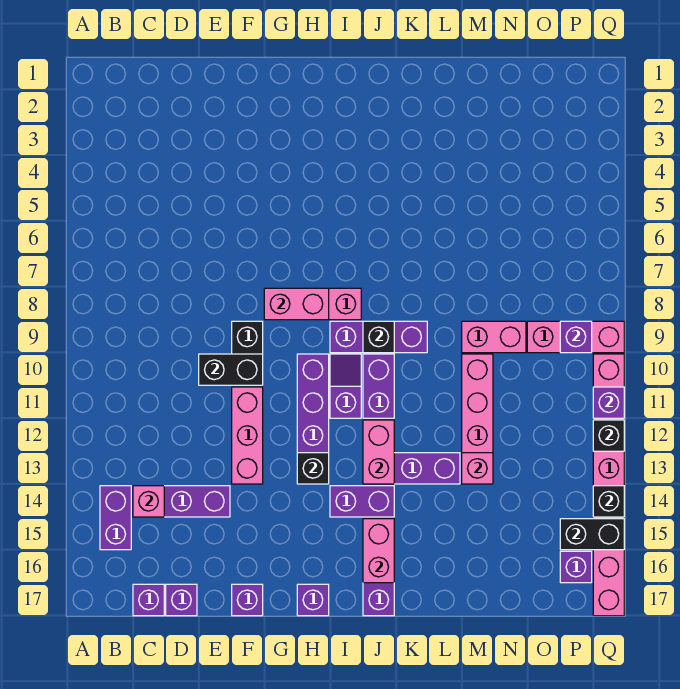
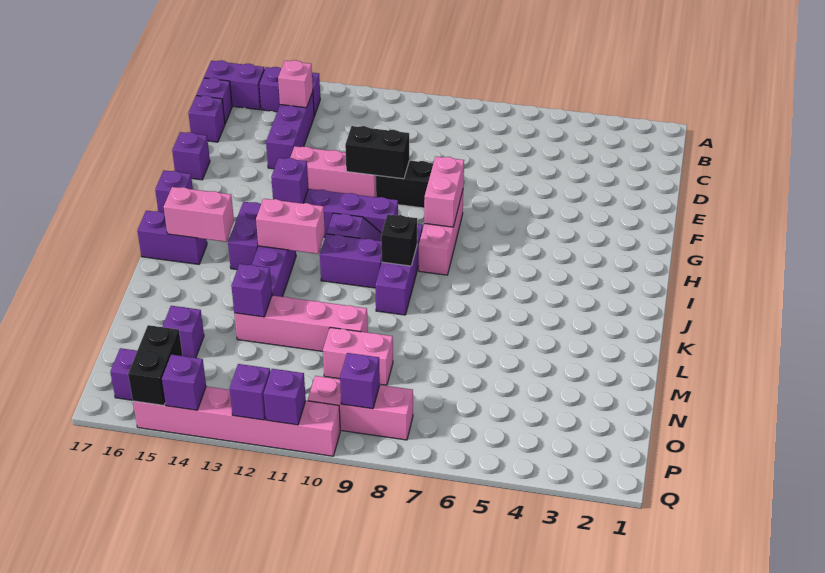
none -> purple 1x2 brick [204,60,264,110]
black 1x2 brick [199,354,263,385] -> black 1x2 brick turned to [345,126,409,179]
black 1x1 brick [297,453,329,484] -> purple 1x1 brick [271,158,308,203]
pink 1x2 brick [462,321,526,353] -> pink 1x2 brick turned to [323,327,393,385]
pink 1x1 brick [462,453,493,484] -> purple 1x1 brick [231,264,272,317]
none -> purple 1x1 brick [162,306,204,358]
pink 1x3 brick [527,321,624,353] -> pink 1x3 brick turned to [308,376,413,440]
pink 1x8 brick [593,354,624,616] -> pink 1x6 brick [133,386,340,456]
black 1x1 brick [593,420,624,451] -> purple 1x1 brick [229,364,270,420]
black 1x1 brick [593,486,624,517] -> purple 1x1 brick [162,354,206,410]

